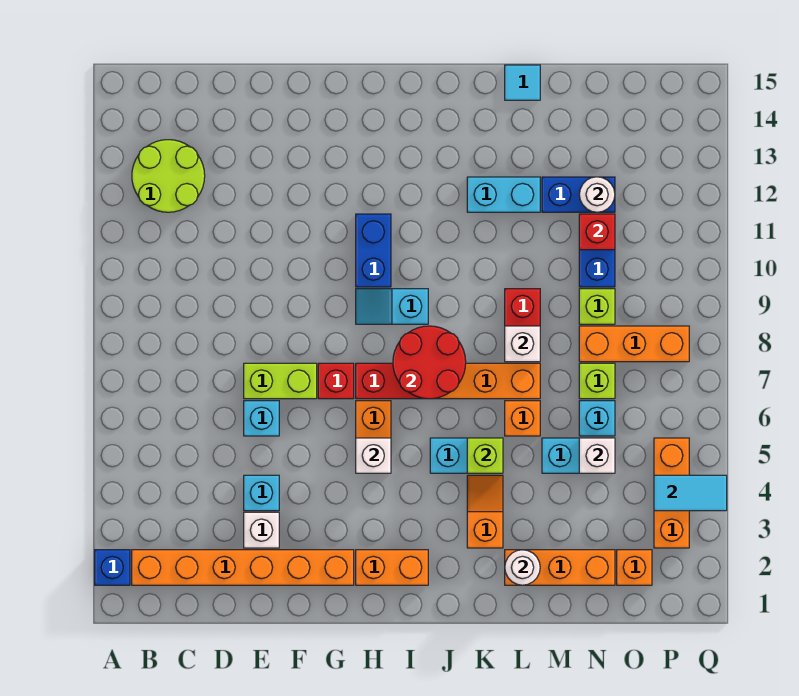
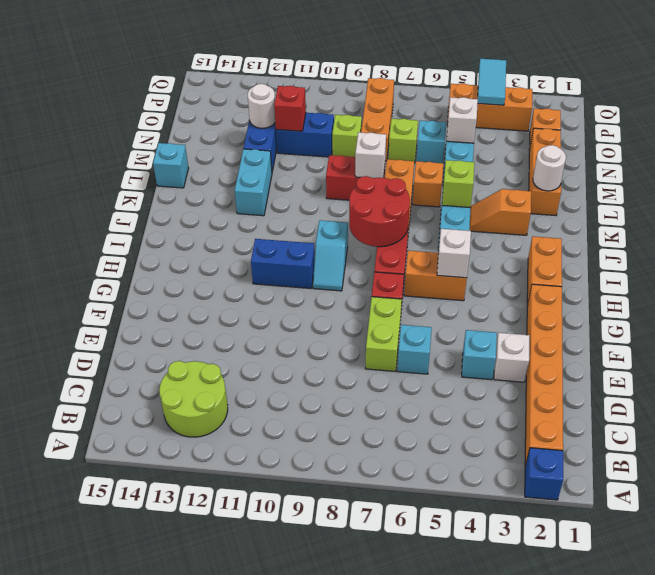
cyan 1x1 tile [505,65,540,100] -> cyan 1x1 brick [153,143,189,188]

